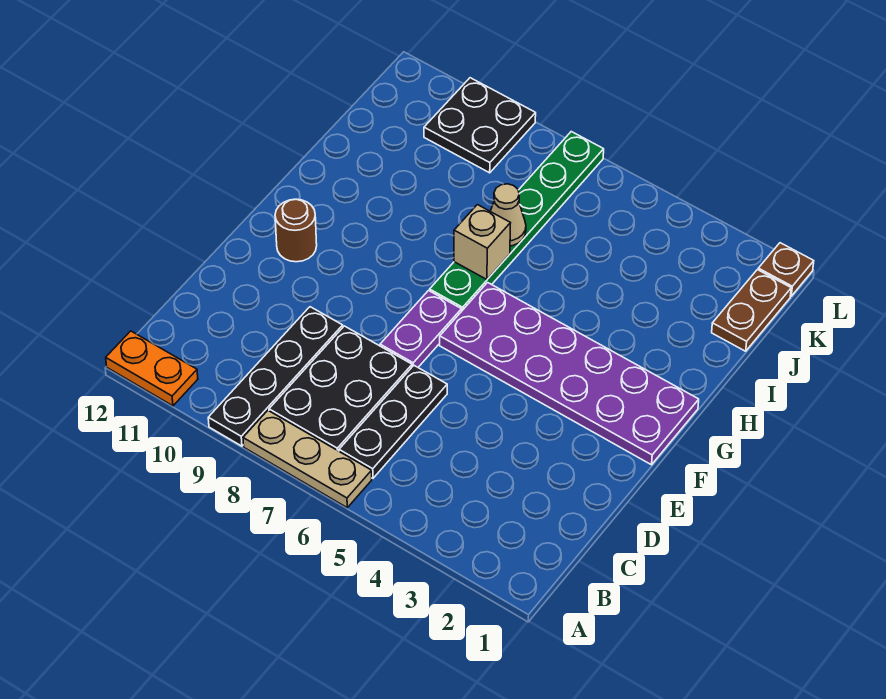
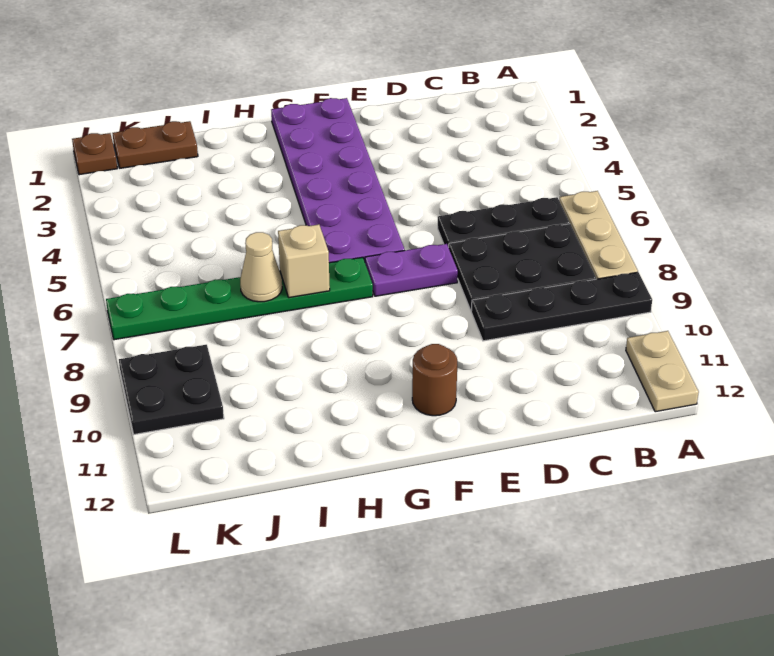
orange 1x2 plate [106,331,198,406] -> tan 1x2 plate [626,331,699,412]

